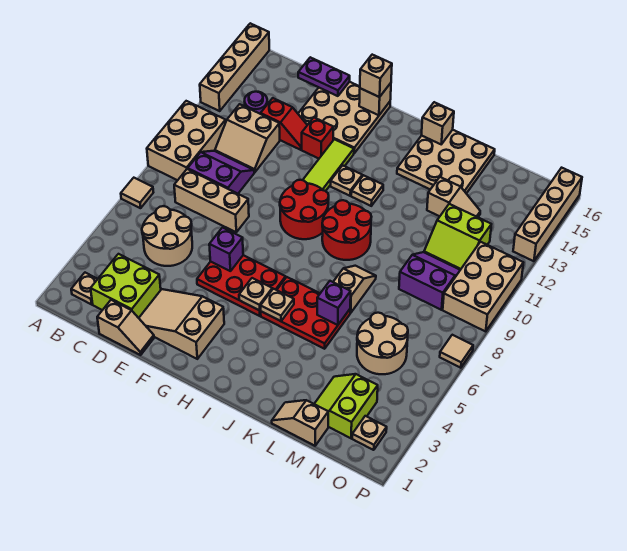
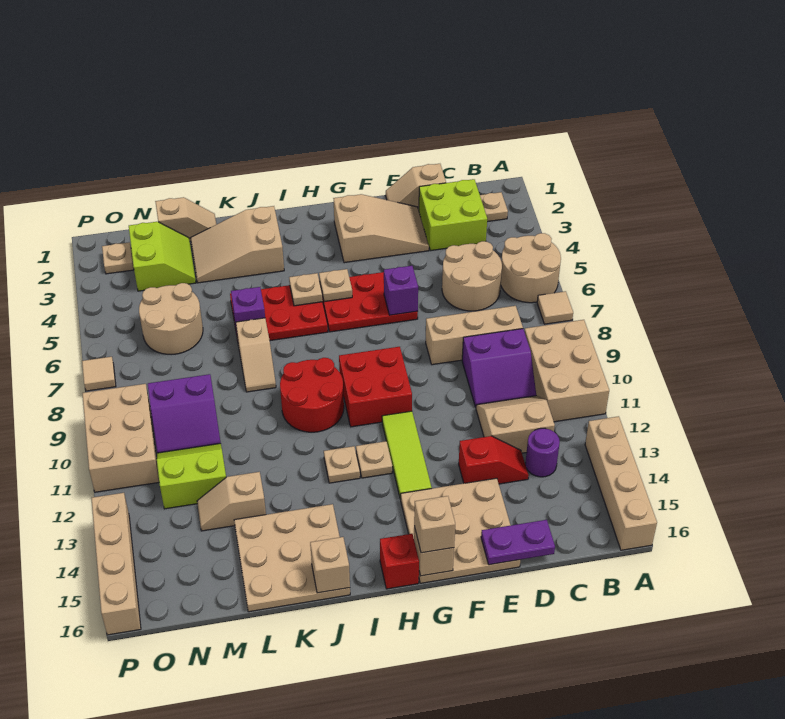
none -> tan 2x2 round brick [501,233,561,303]
red 1x2 slope [261,98,307,150] -> red 1x2 slope turned to [459,436,529,484]
red 1x1 brick [302,117,333,159] -> red 1x1 brick moved to [380,534,419,589]
red 2x2 round brick [280,180,329,239] -> red 2x2 brick [339,347,412,427]
none -> tan 2x3 slope [191,206,284,283]

